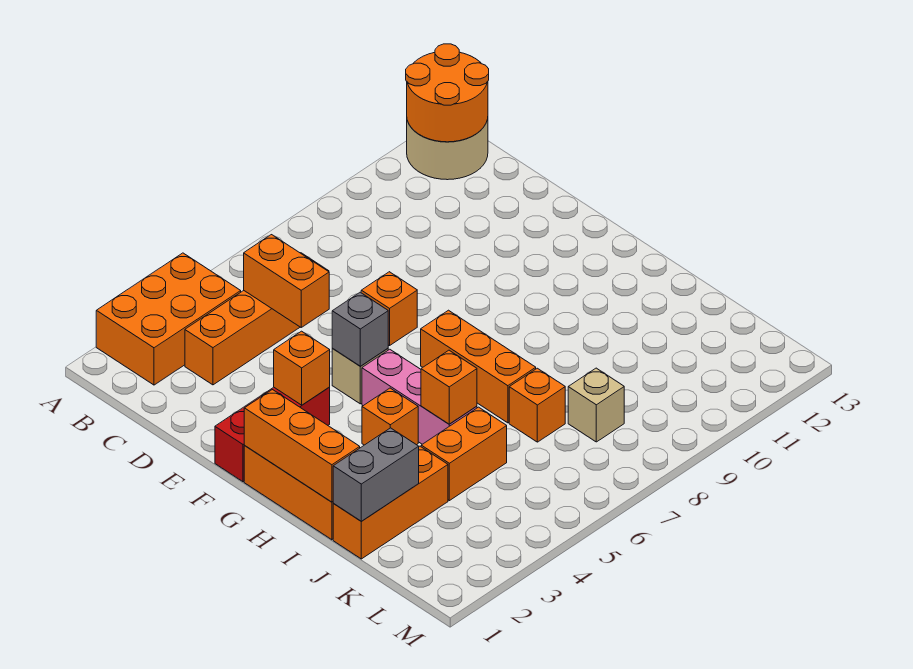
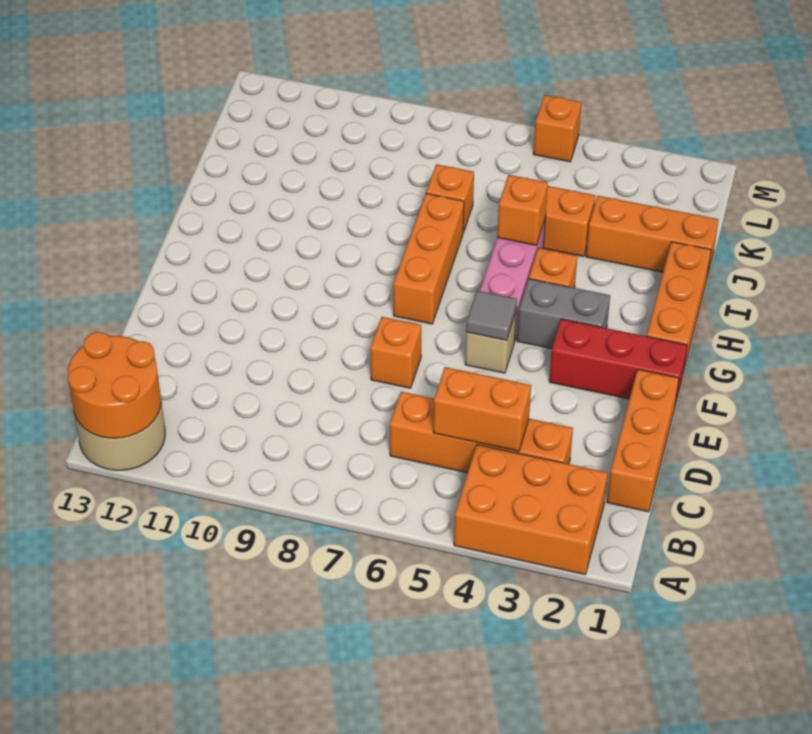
orange 1x2 brick [244,235,329,327] -> orange 1x2 brick turned to [433,367,531,451]
orange 1x1 brick [274,331,330,405] -> orange 1x1 brick moved to [533,95,581,162]
grey 1x1 brick [332,292,388,366] -> grey 1x1 tile [466,291,517,340]
orange 1x3 brick [244,390,360,502] -> orange 1x3 brick moved to [607,370,679,512]
grey 1x2 brick [333,428,419,521] -> grey 1x2 brick moved to [517,279,610,349]
tan 1x1 brick [568,368,624,442] -> none

